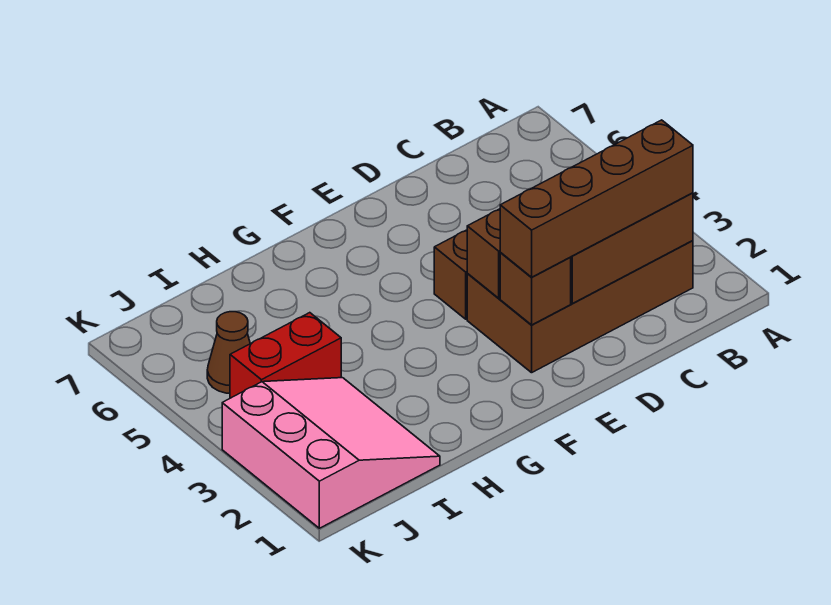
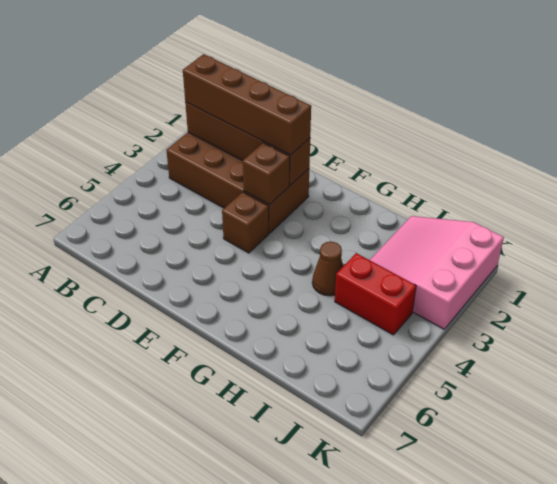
brown 1x1 cone [207,312,250,393] -> brown 1x1 cone moved to [312,242,343,296]

